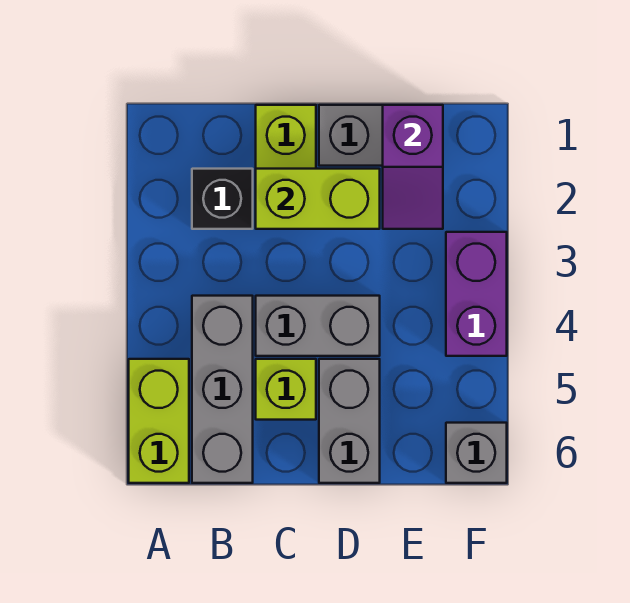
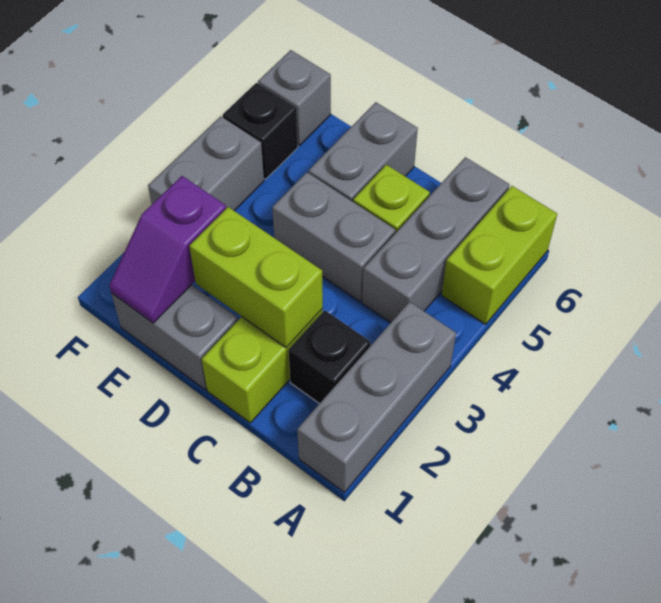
none -> grey 1x3 brick [297,302,456,492]
purple 1x2 slope [383,105,443,229] -> purple 1x2 slope turned to [109,176,226,323]
purple 1x2 brick [446,232,507,356] -> grey 1x2 brick [148,116,264,211]
none -> black 1x1 brick [223,83,298,179]

